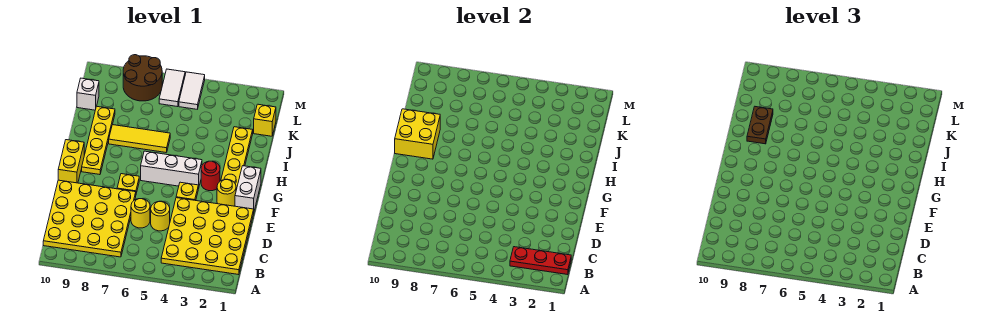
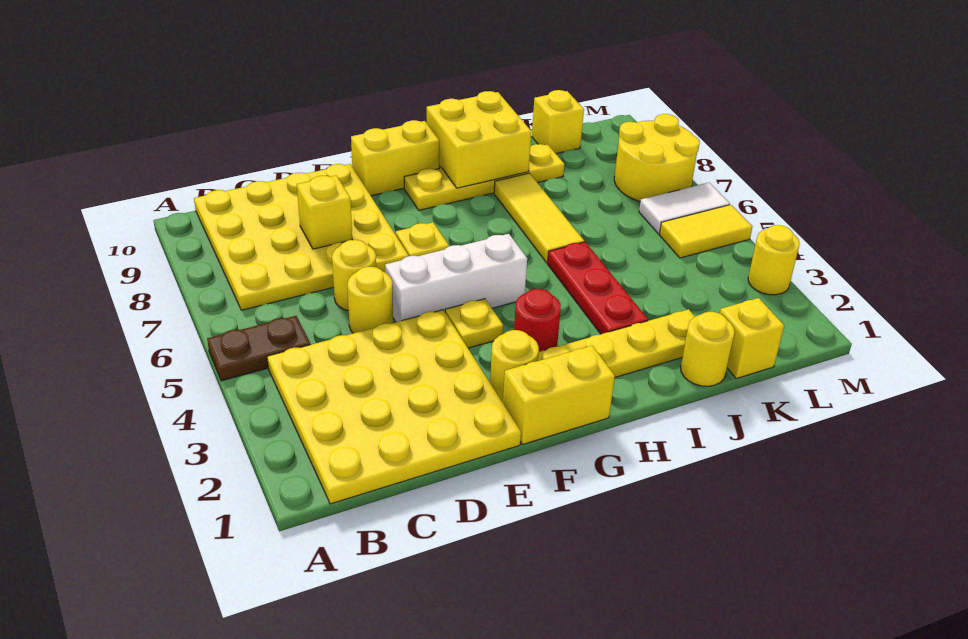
red 1x3 plate [510,247,571,275] -> red 1x3 plate moved to [548,242,648,334]
none -> yellow 1x1 brick [297,175,352,249]
white 1x2 brick [235,166,261,210] -> yellow 1x2 brick [503,346,615,445]
white 1x3 brick [141,151,202,189] -> white 1x3 brick turned to [385,234,527,322]
brown 1x2 plate [747,107,773,144] -> brown 1x2 plate moved to [207,316,311,381]
none -> yellow 1x1 round brick [681,312,735,386]
white 1x1 brick [77,78,99,110] -> yellow 1x1 brick [532,90,584,154]
white 1x2 tile [179,72,205,109] -> yellow 1x2 tile [660,205,752,258]
brown 2x2 round brick [123,55,162,101] -> yellow 2x2 round brick [614,114,700,201]
none -> yellow 1x1 round brick [748,225,800,295]

